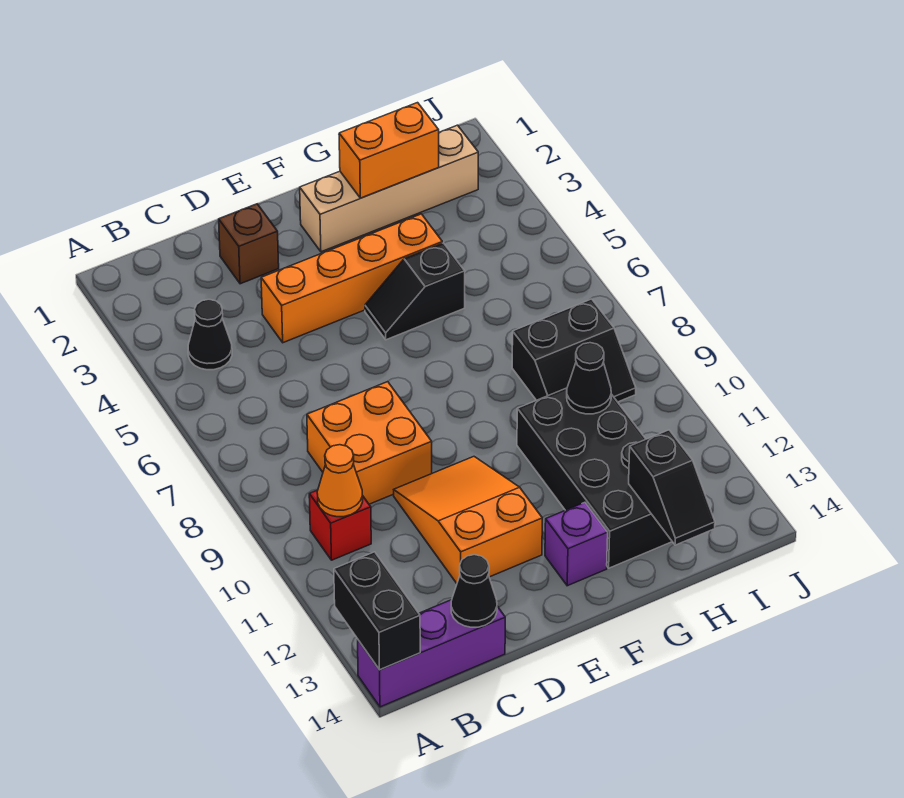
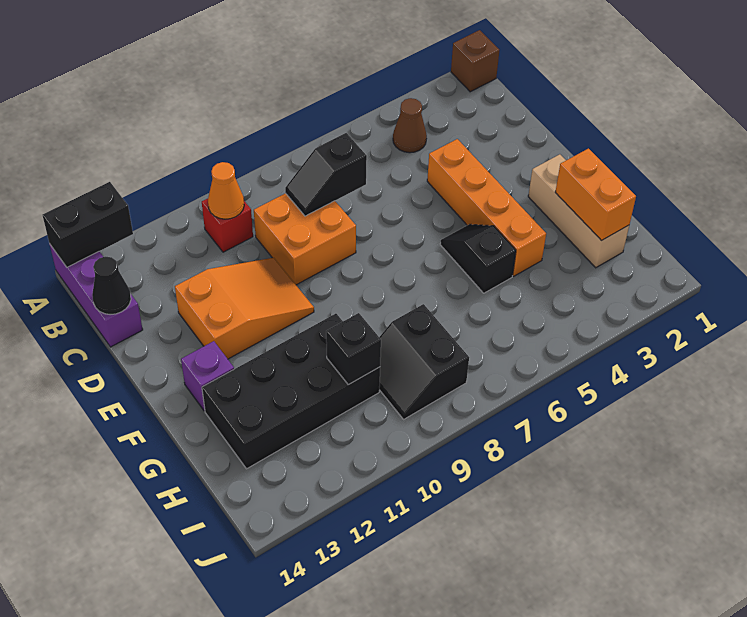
black 1x1 cone [188,300,232,370] -> brown 1x1 cone [393,98,427,153]
brown 1x1 brick [219,204,279,284] -> brown 1x1 brick moved to [451,30,499,92]
tan 1x4 brick [300,125,478,252] -> tan 1x3 brick [528,154,629,268]
black 1x1 cone [567,343,611,414] -> black 1x1 brick [326,313,381,385]
black 1x2 slope [629,430,715,545] -> black 1x2 slope moved to [285,133,367,216]

